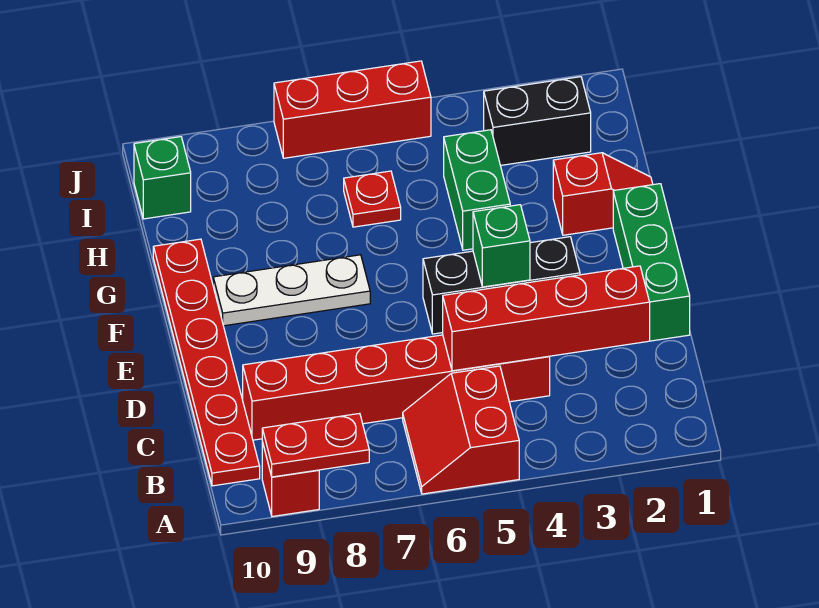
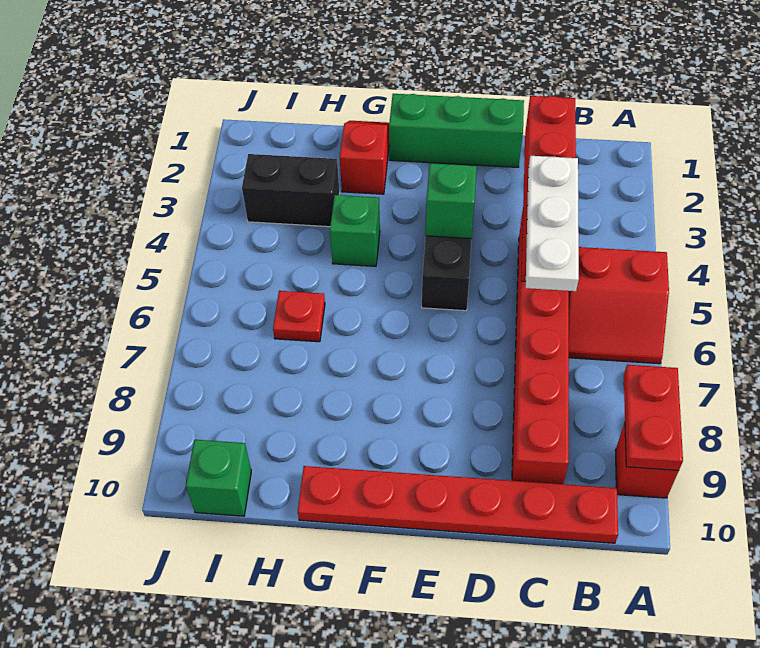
white 1x3 plate [213,255,370,326] -> white 1x3 plate moved to [526,156,579,291]
green 1x2 brick [444,130,510,250] -> green 1x1 brick [330,195,380,266]
black 1x2 brick [484,77,591,166] -> black 1x2 brick turned to [242,154,340,227]
red 1x3 brick [274,61,431,158] -> none

